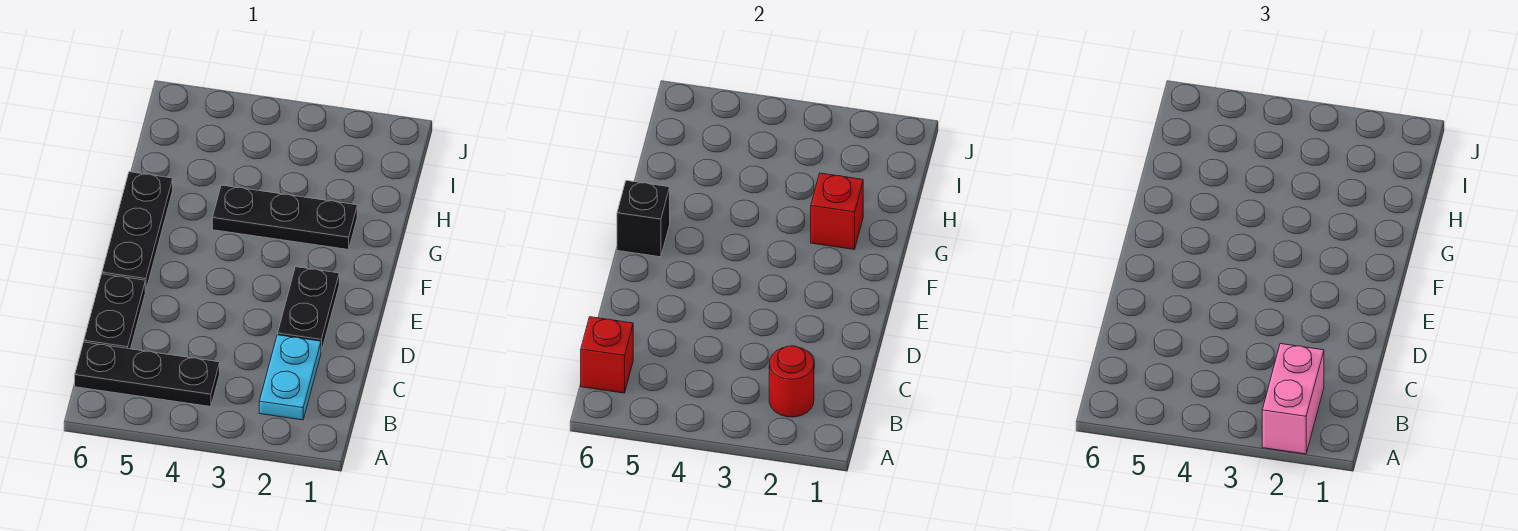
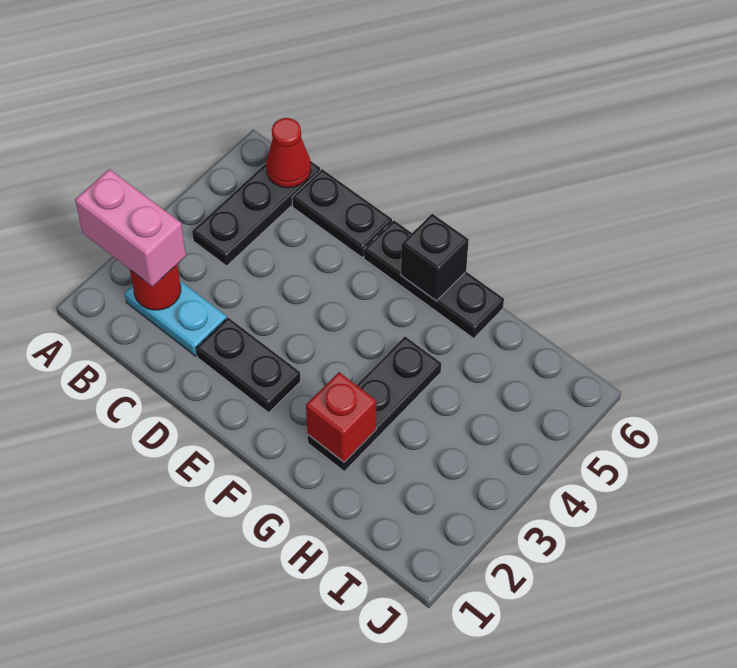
red 1x1 brick [581,317,633,393] -> red 1x1 cone [266,118,311,188]

